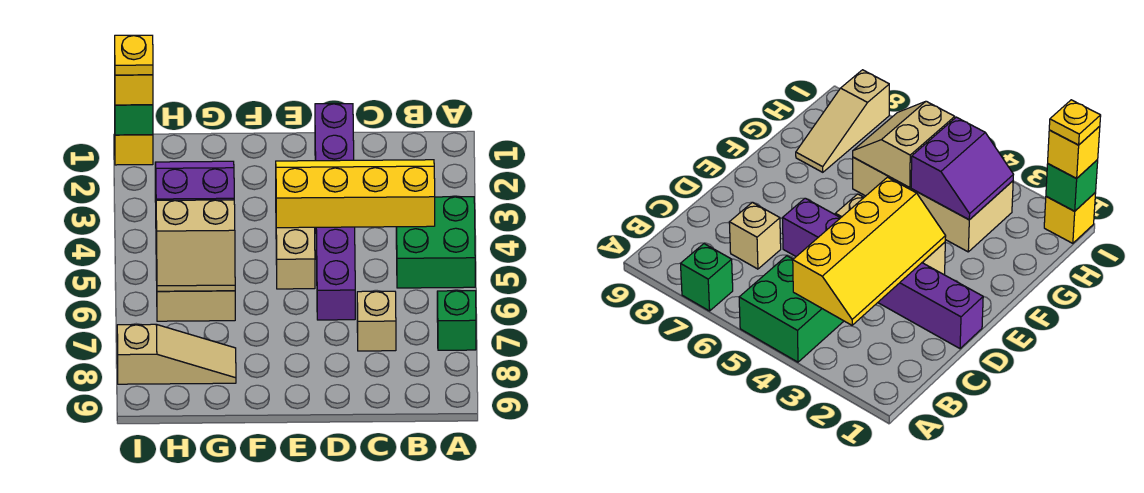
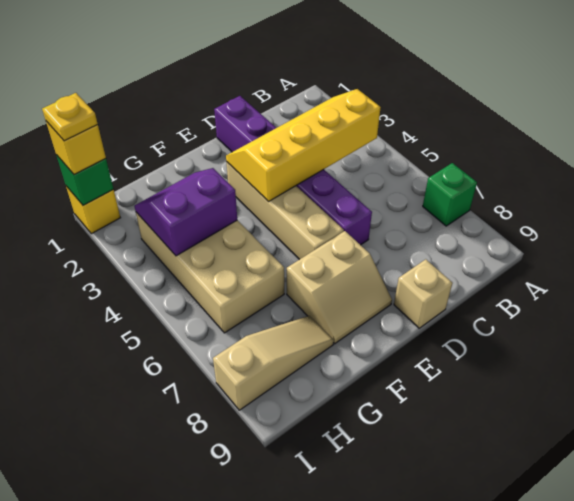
green 2x2 brick [396,197,475,288] -> none
tan 1x1 brick [357,291,396,351] -> tan 1x1 brick moved to [394,259,452,328]
tan 1x3 brick [276,227,315,289] -> tan 1x4 brick [226,162,344,260]
tan 2x2 slope [156,200,235,291] -> tan 2x2 slope moved to [287,231,392,344]

